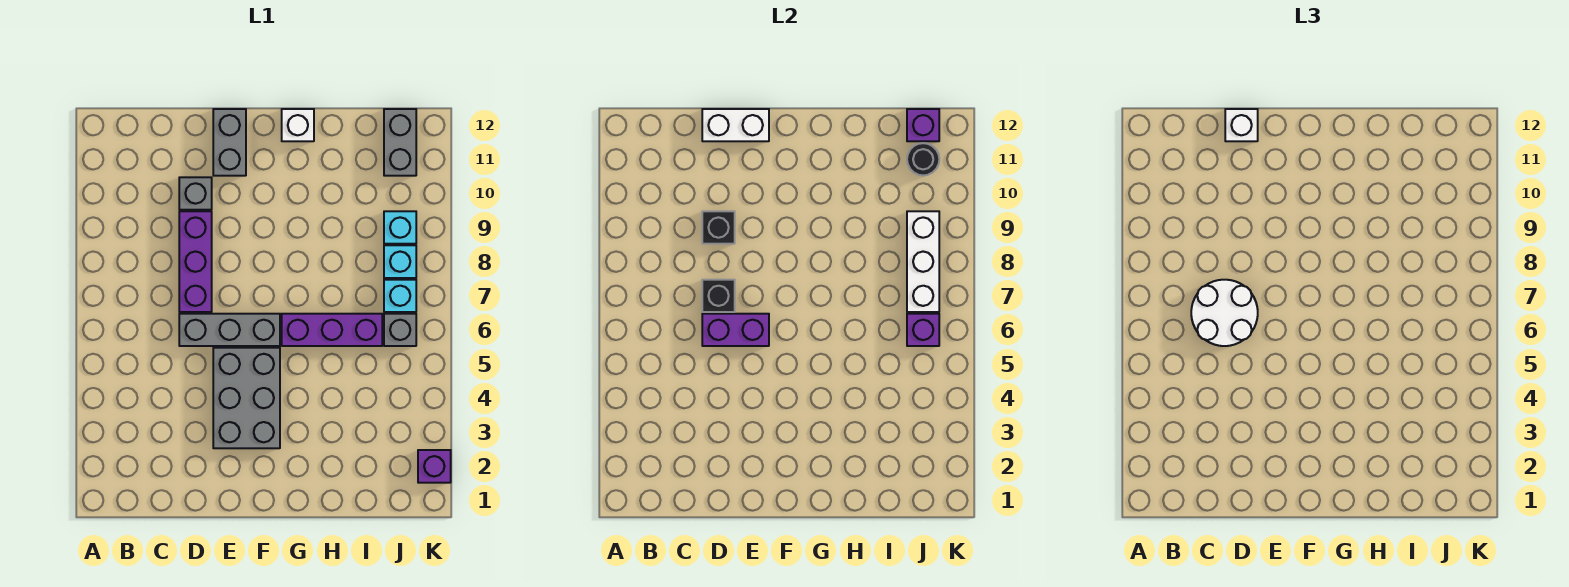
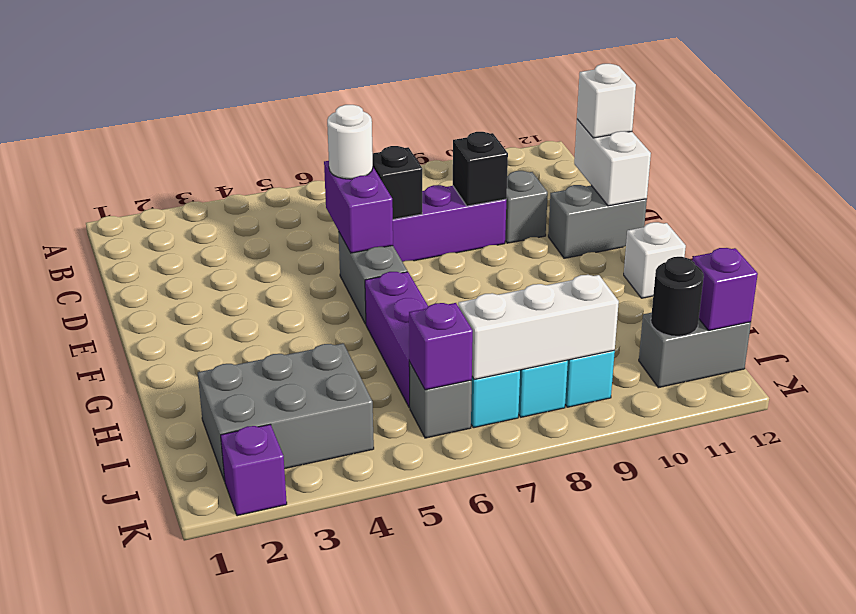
white 2x2 round brick [1191,280,1258,346] -> white 1x1 round brick [327,105,373,179]
grey 1x3 brick [179,314,280,346] -> grey 1x2 brick [338,231,407,324]
grey 2x3 brick [213,348,280,448] -> grey 2x3 brick moved to [198,343,374,481]

